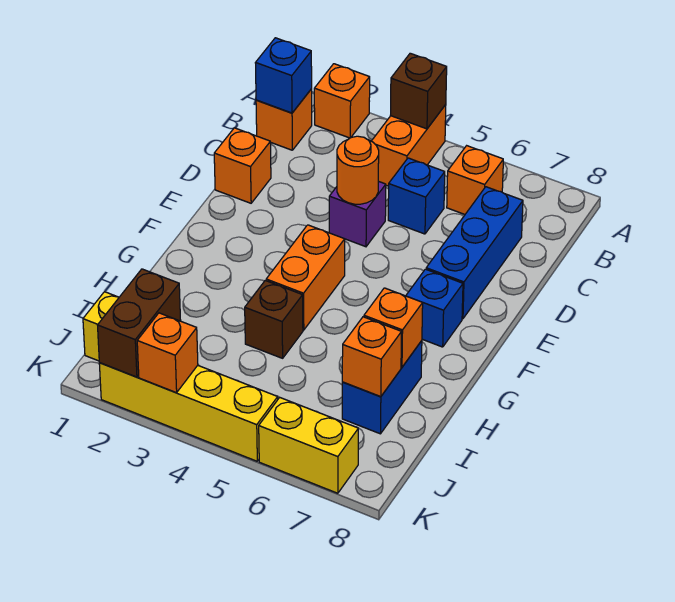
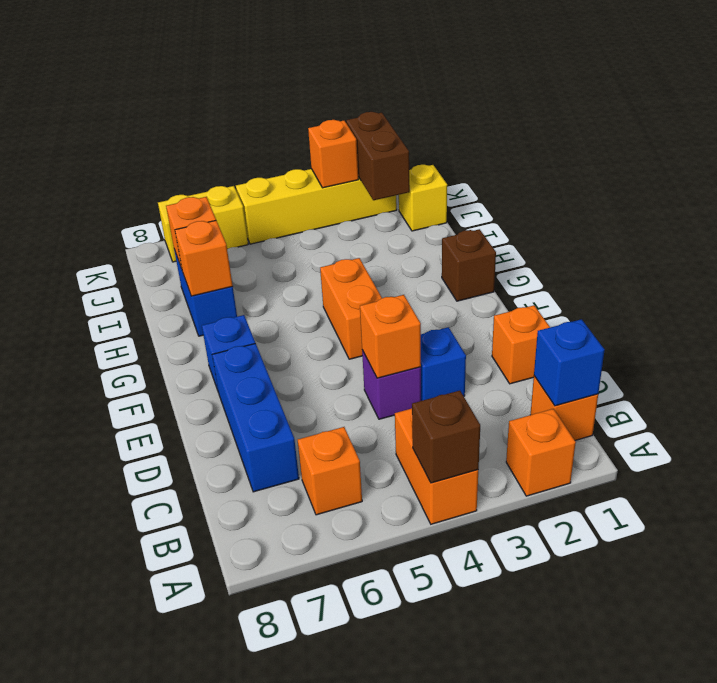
blue 1x1 brick [388,158,445,234] -> blue 1x1 brick moved to [421,327,466,401]
orange 1x1 round brick [337,136,379,204] -> orange 1x1 brick [360,295,421,378]
brown 1x1 brick [245,280,303,358] -> brown 1x1 brick moved to [442,229,496,301]

